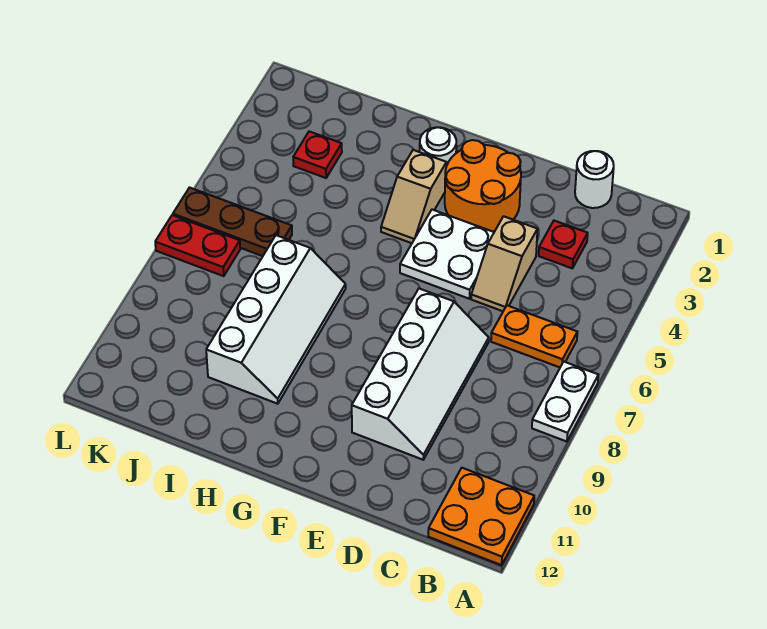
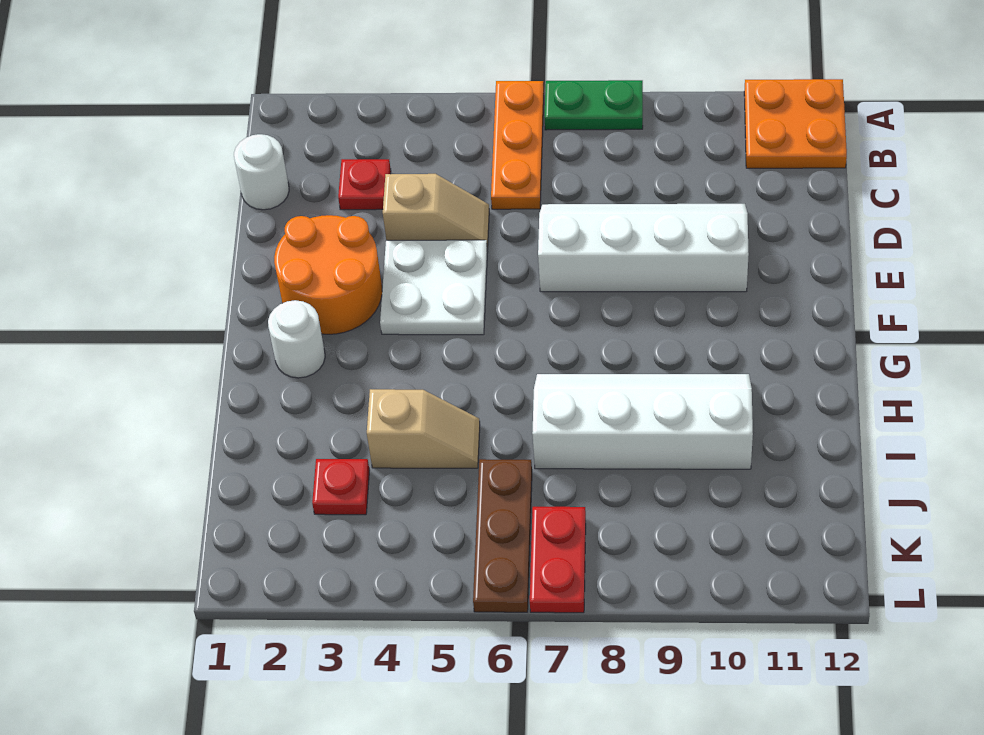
white 1x2 plate [532,362,598,442] -> green 1x2 plate [544,80,643,130]
orange 1x2 plate [491,306,577,367] -> orange 1x3 plate [491,81,544,209]
tan 1x2 slope [381,150,446,243] -> tan 1x2 slope moved to [367,389,480,468]

